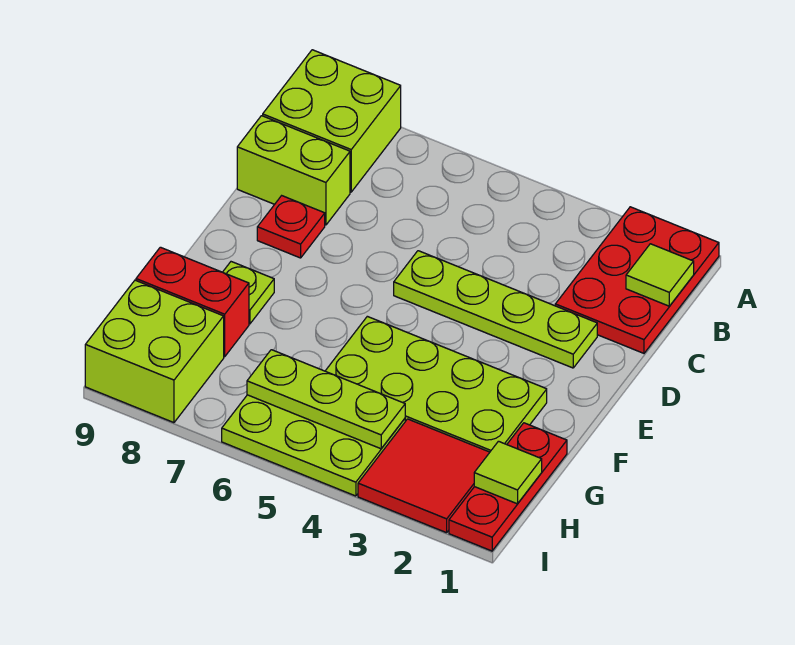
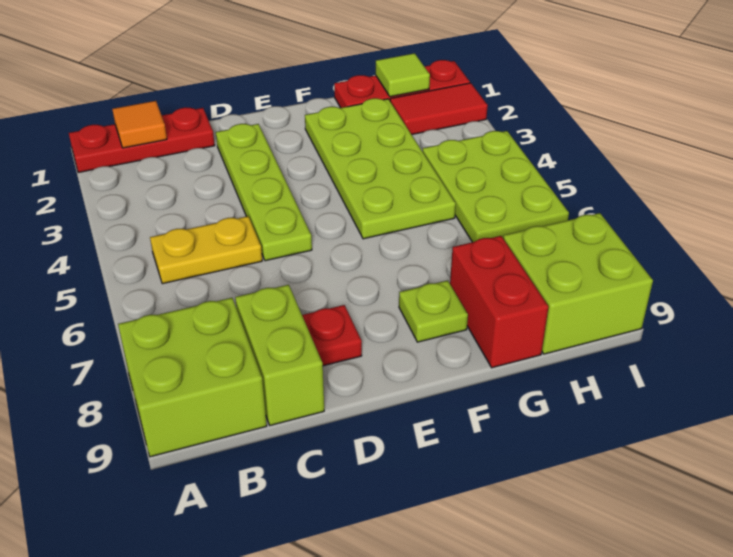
red 2x3 plate [555,207,719,353] -> red 1x3 plate [69,107,215,173]
lime 1x1 tile [626,244,694,306] -> orange 1x1 tile [112,101,167,148]
none -> yellow 1x2 plate [150,216,262,284]
red 2x2 tile [358,419,490,533] -> red 1x2 tile [390,83,488,135]
lime 1x3 plate [247,350,405,449] -> none

